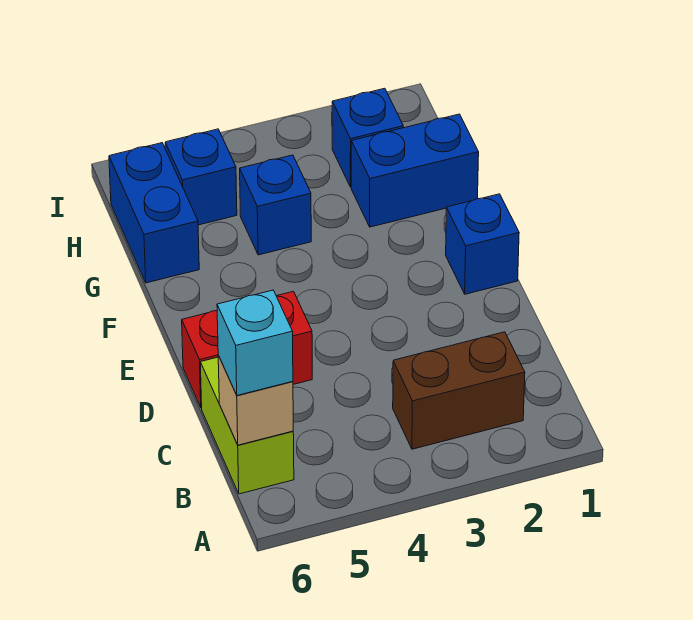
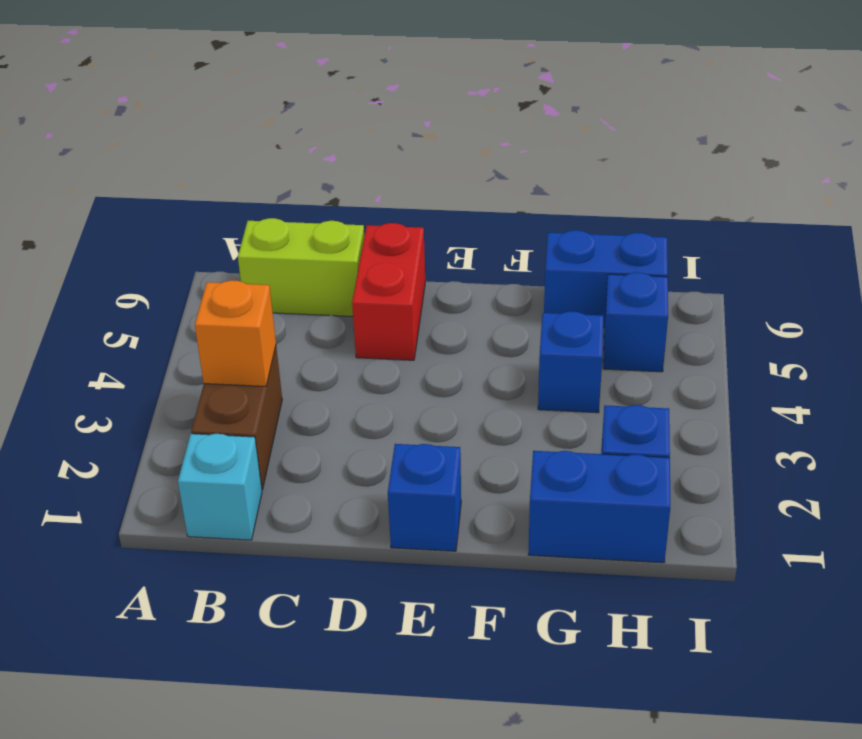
none -> orange 1x1 brick [195,280,276,386]
tan 1x1 brick [218,356,293,445] -> none
cyan 1x1 brick [217,290,293,395] -> cyan 1x1 brick moved to [178,434,262,540]
blue 1x2 brick [351,114,479,227] -> blue 1x2 brick turned to [528,451,670,563]

